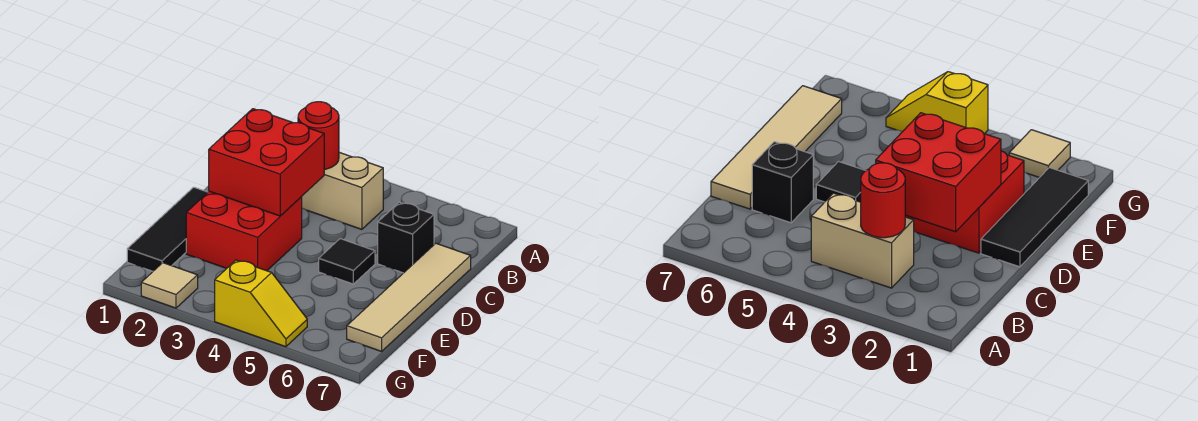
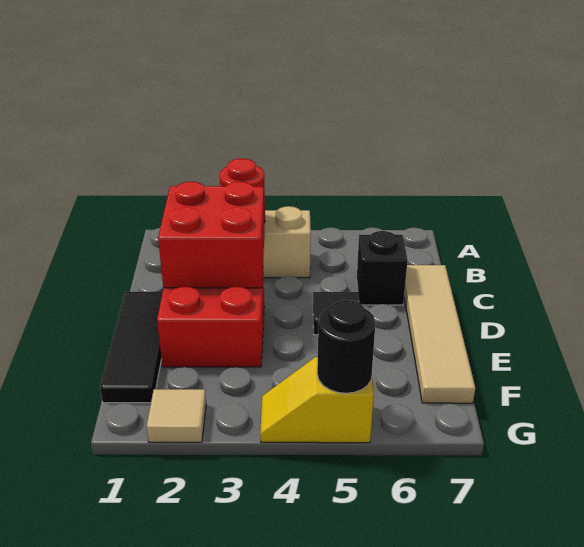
yellow 1x2 slope [215,260,307,347] -> yellow 1x2 slope turned to [260,357,374,443]
none -> black 1x1 round brick [317,300,376,393]

